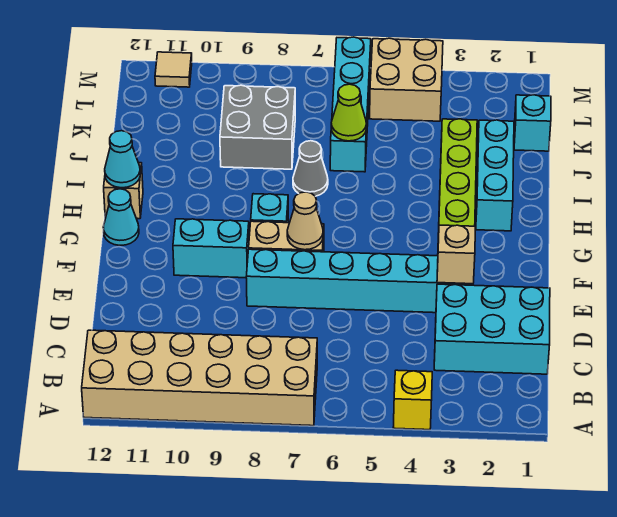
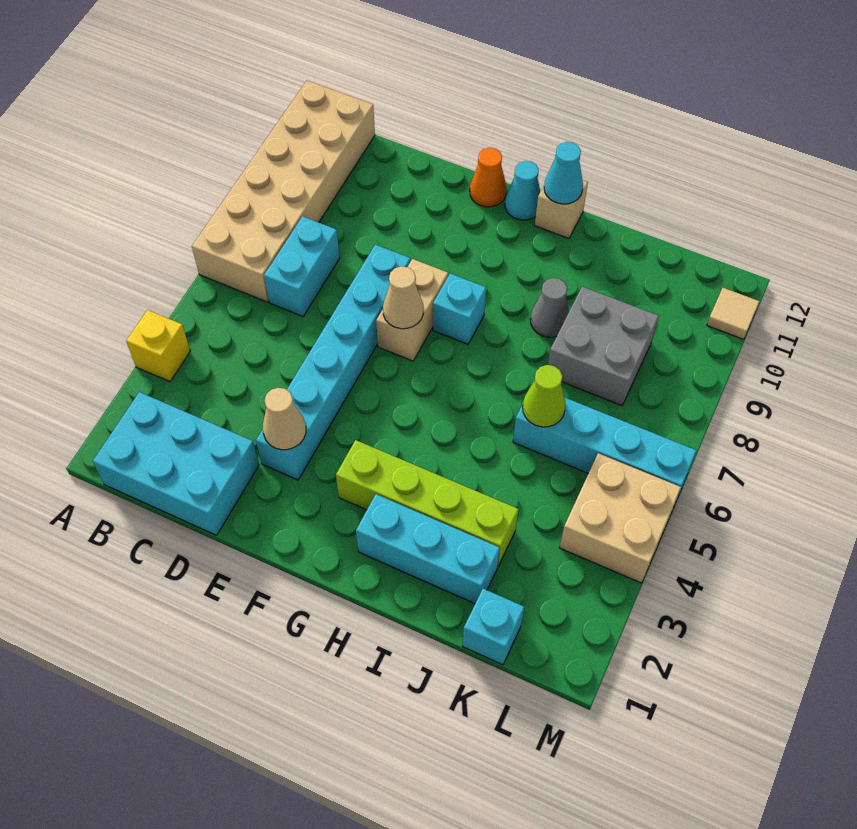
cyan 2x3 brick [434,284,550,374] -> cyan 2x3 brick turned to [93,392,259,535]
tan 1x1 brick [437,225,476,284] -> tan 1x1 cone [262,388,306,450]
cyan 1x2 brick [173,219,249,278] -> cyan 1x2 brick moved to [264,216,340,316]
none -> orange 1x1 cone [470,148,507,207]
grey 1x1 cone [293,141,328,196] -> grey 1x1 cone moved to [530,278,569,337]

